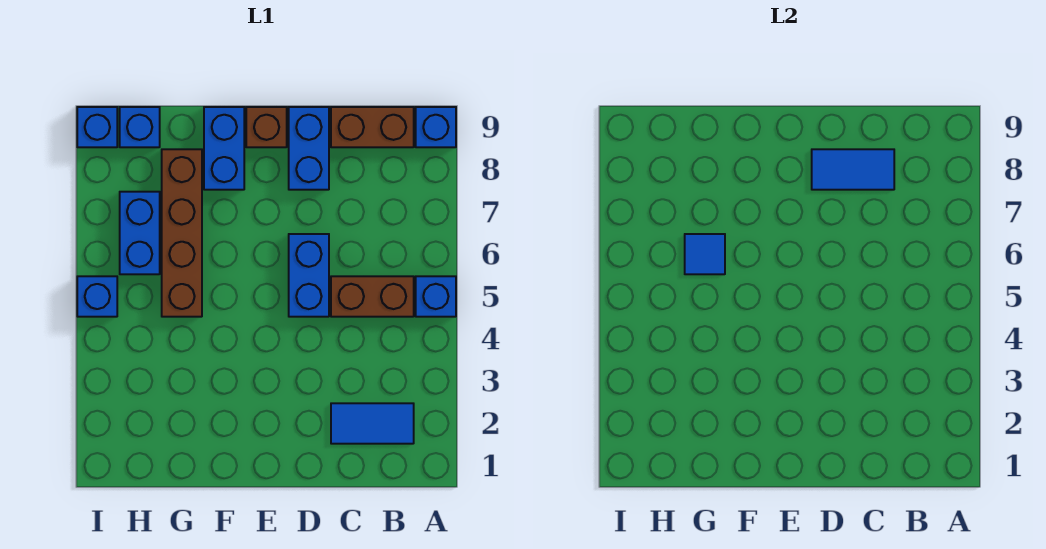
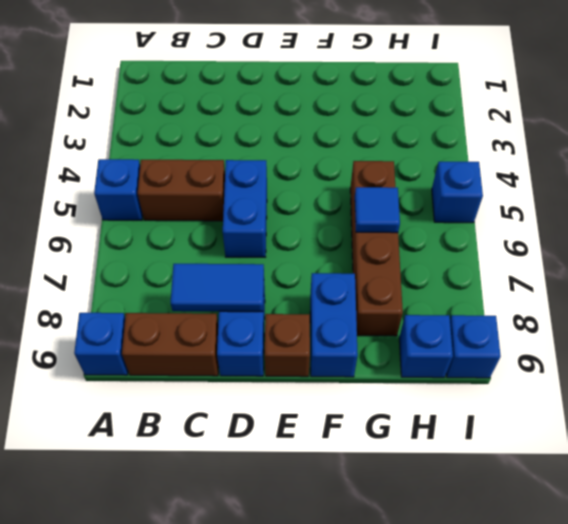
blue 1x2 tile [331,403,414,444] -> none
blue 1x2 brick [120,192,160,274] -> none

